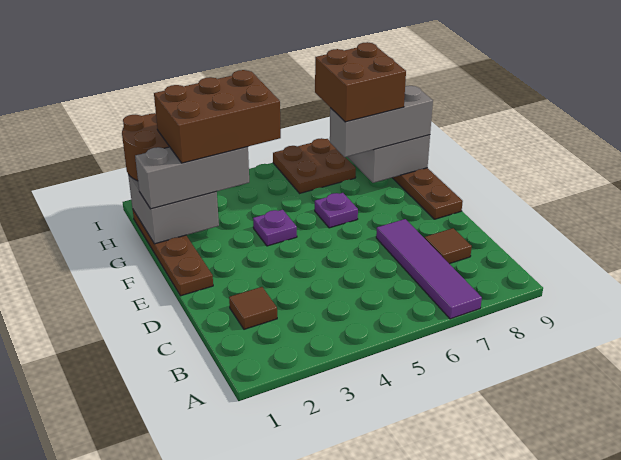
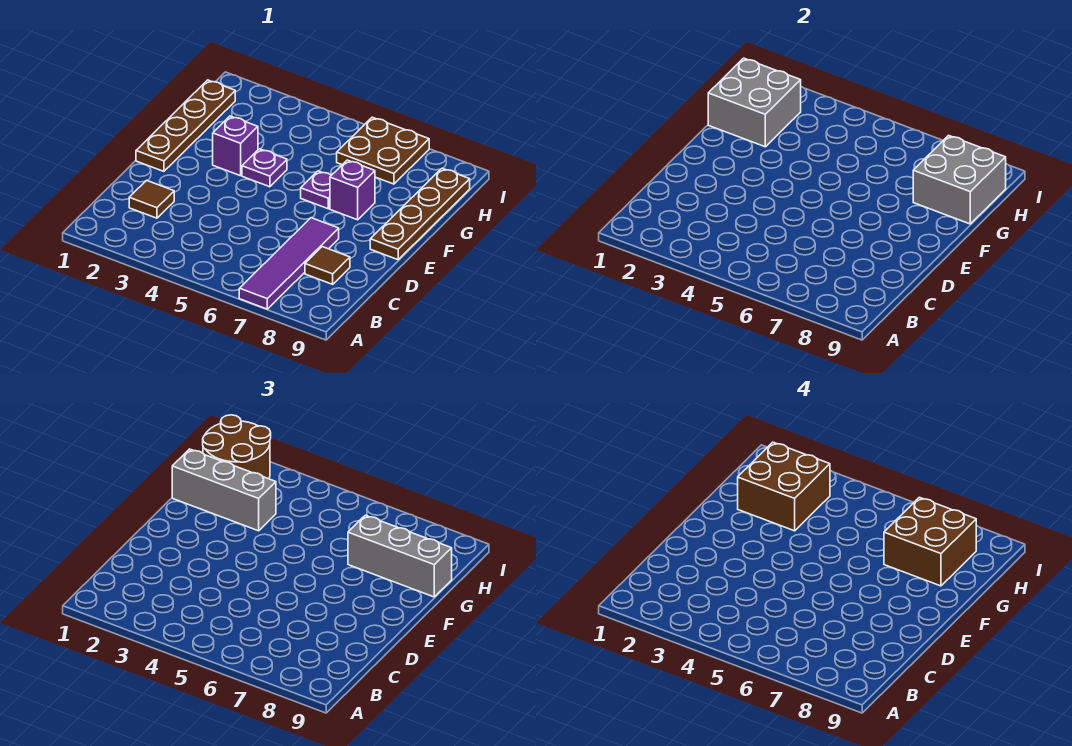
none -> purple 1x1 brick [213,116,258,176]
none -> purple 1x1 brick [330,160,375,220]
brown 2x3 brick [154,70,281,163] -> brown 2x2 brick [738,442,830,531]

